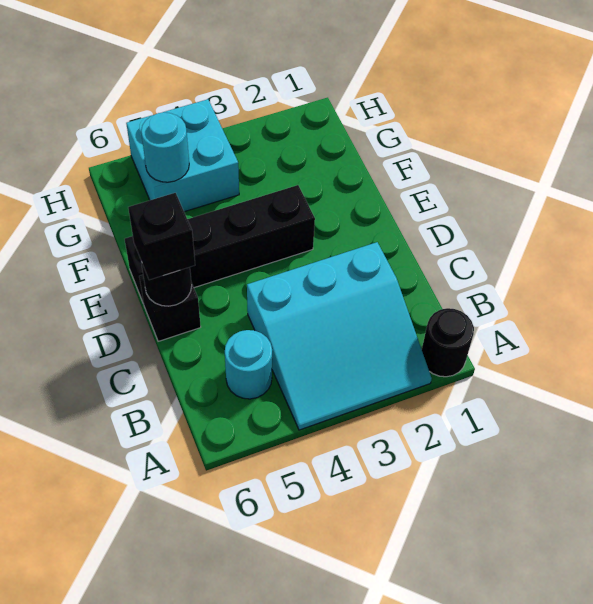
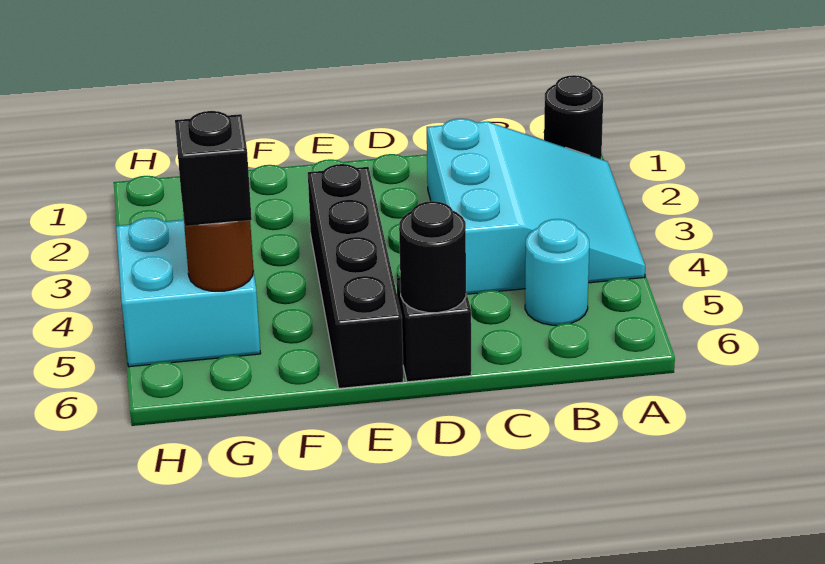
black 1x1 brick [128,193,195,280] -> black 1x1 brick moved to [175,111,252,226]
cyan 1x1 round brick [141,112,189,182] -> brown 1x1 round brick [183,214,253,291]

